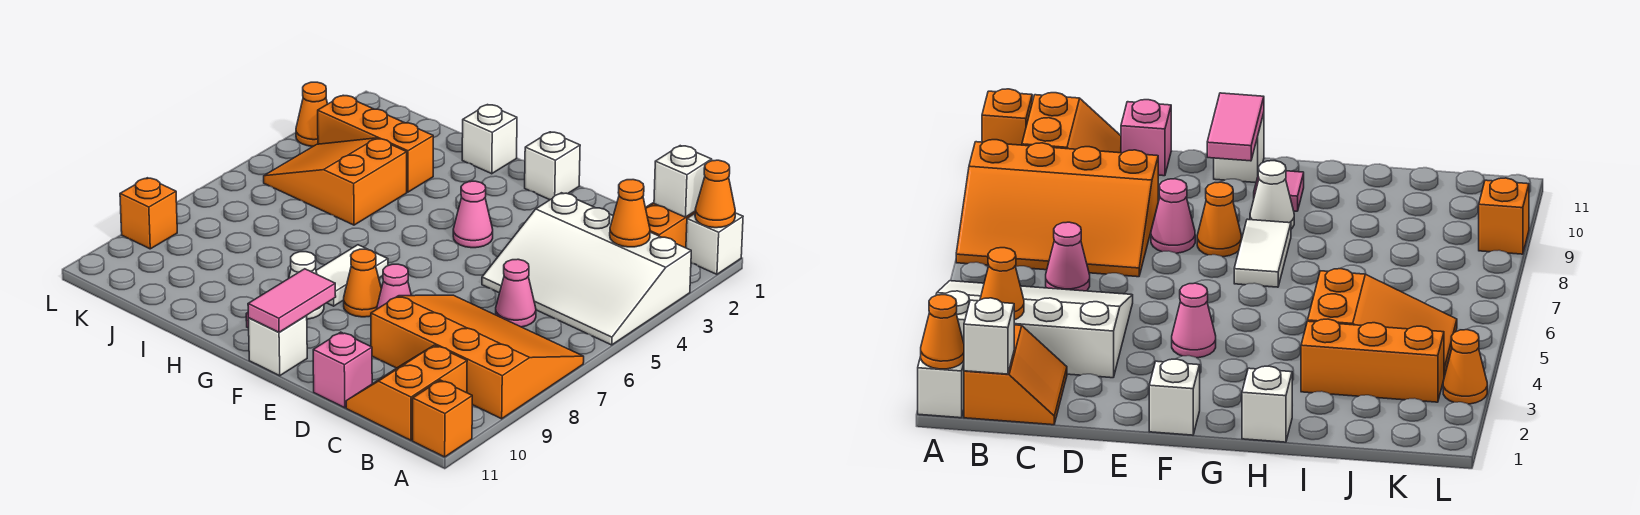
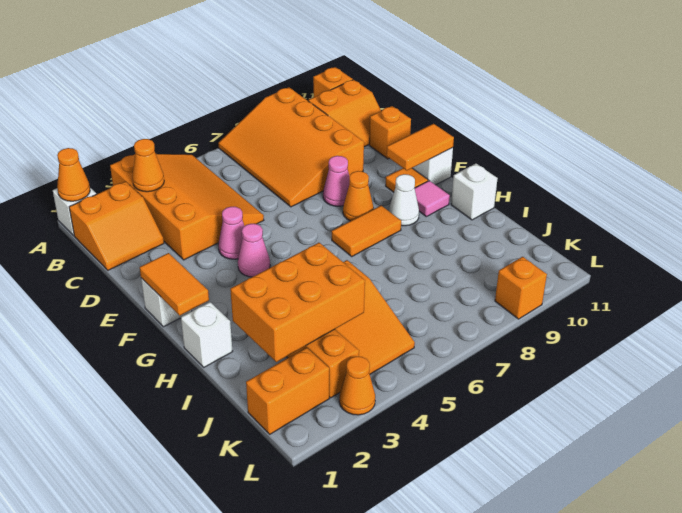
white 3x4 slope [482,193,691,345] -> orange 3x4 slope [110,154,264,260]
white 1x1 brick [654,146,712,217] -> white 1x1 brick moved to [451,164,498,220]
pink 1x1 cone [496,259,536,327] -> pink 1x1 cone moved to [218,207,244,259]
pink 1x1 brick [313,332,372,408] -> orange 1x1 brick [369,106,411,159]
none -> orange 1x2 tile [140,253,209,315]
none -> orange 1x1 tile [386,168,428,192]
pink 1x2 tile [248,269,336,332] -> orange 1x2 tile [387,124,454,170]
white 1x2 tile [316,245,388,306] -> orange 1x2 tile [332,206,401,256]
none -> orange 2x3 brick [230,243,365,362]
none -> orange 1x2 brick [246,347,329,434]

